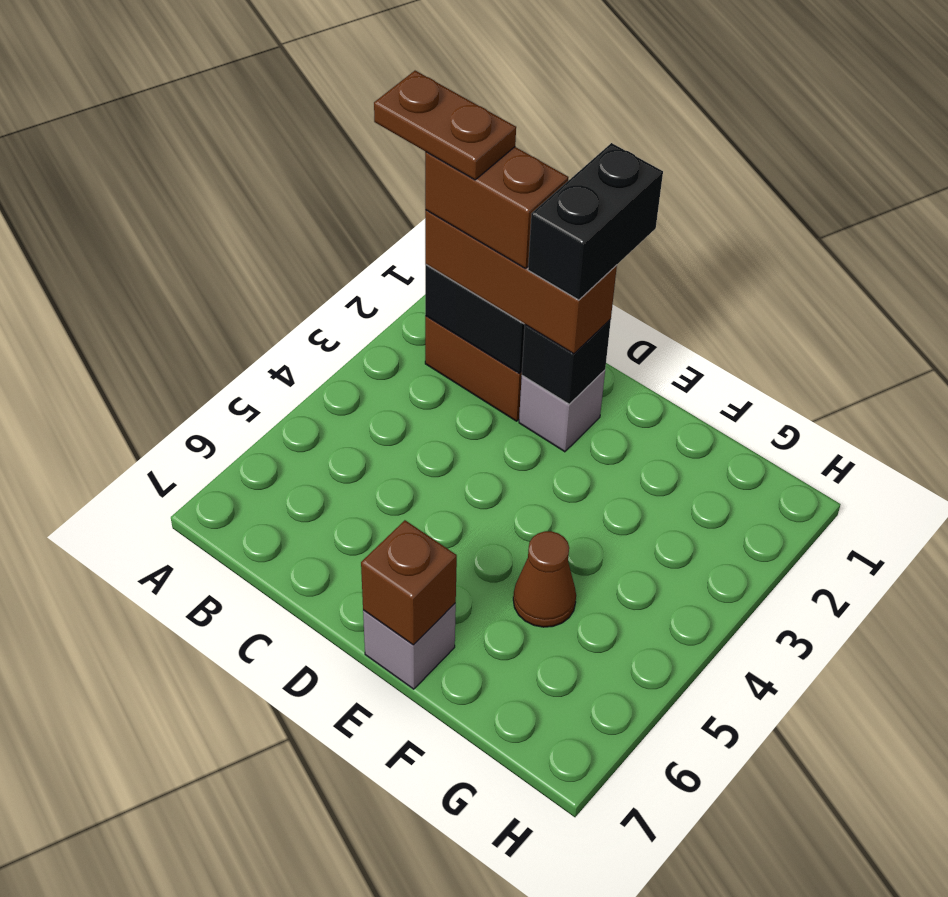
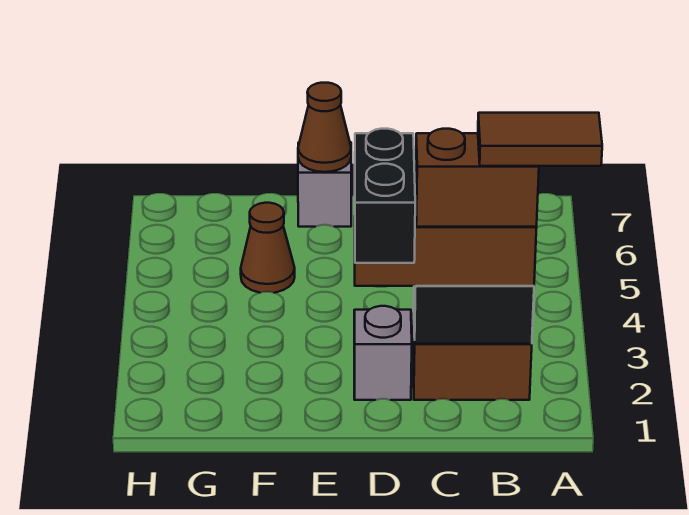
brown 1x2 plate [374,71,516,180] -> brown 1x2 tile [478,113,602,166]
black 1x1 brick [522,319,611,404] -> none
brown 1x1 brick [361,520,457,645] -> brown 1x1 cone [298,83,351,172]

